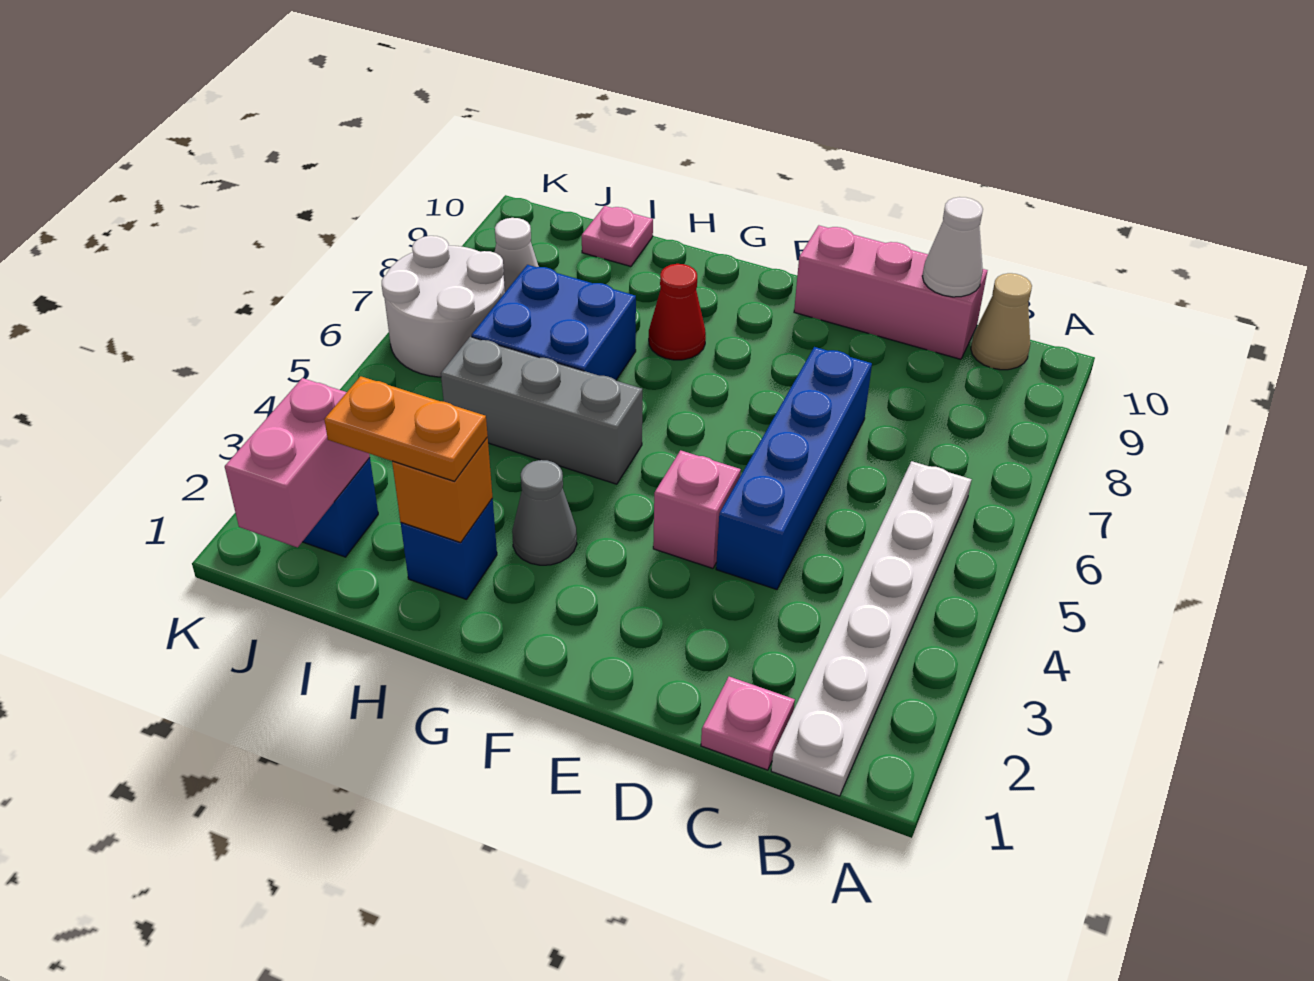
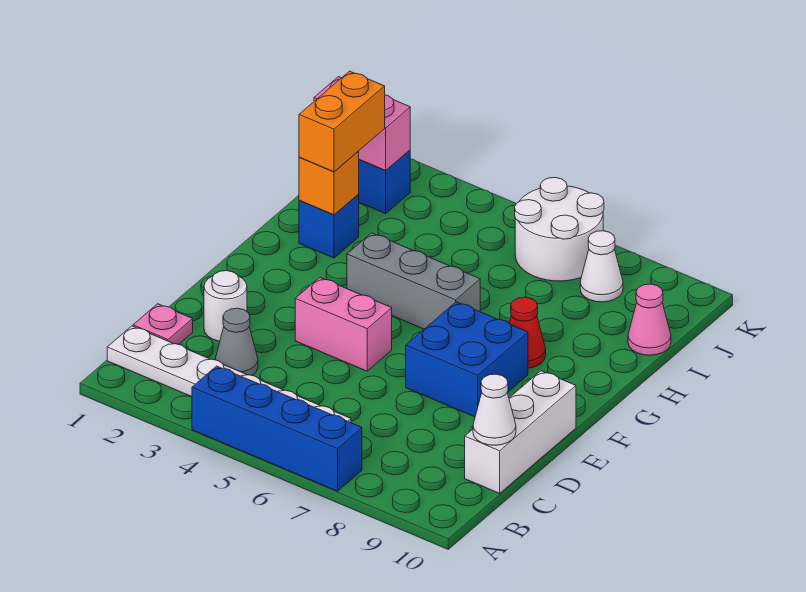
tan 1x1 cone [971,273,1032,370] -> none
pink 1x3 brick [794,226,988,359] -> white 1x3 brick [465,371,576,493]
none -> white 1x1 round brick [204,271,247,341]
blue 1x4 brick [716,347,872,590] -> blue 1x4 brick moved to [192,366,362,491]
pink 1x1 brick [653,450,741,568] -> pink 1x2 brick [295,278,392,371]
grey 1x1 cone [512,460,577,565] -> grey 1x1 cone moved to [215,308,258,375]
grey 1x3 brick [441,337,642,484] -> grey 1x3 brick turned to [347,233,480,329]
orange 1x2 plate [324,376,488,481] -> orange 1x2 brick [299,71,385,172]
blue 2x2 brick [472,265,636,380] -> blue 2x2 brick moved to [406,302,528,417]
pink 1x1 plate [582,206,653,266] -> pink 1x1 cone [628,284,671,355]

